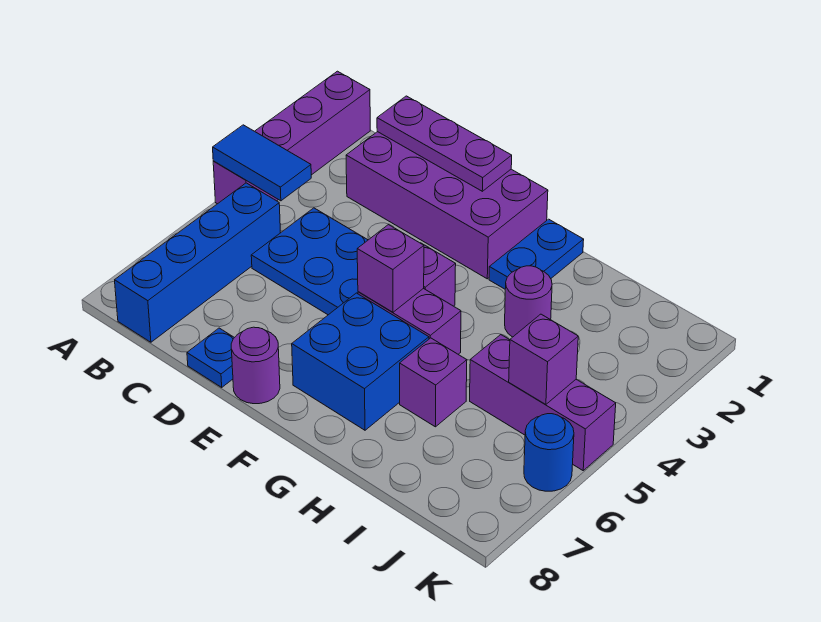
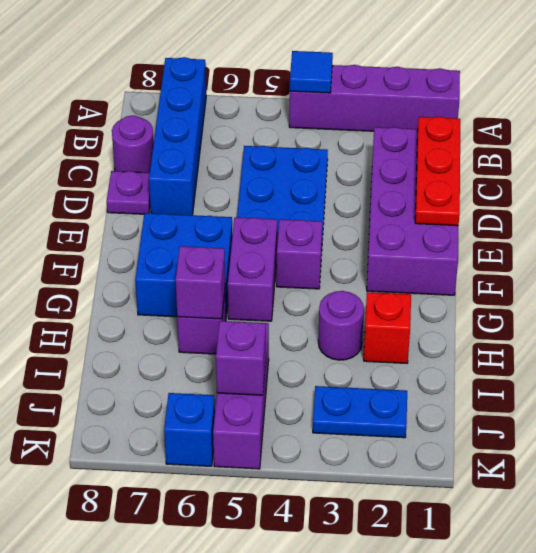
blue 1x2 tile [213,125,311,201] -> blue 1x1 tile [290,51,333,93]
blue 1x4 brick [115,183,280,342] -> blue 1x4 brick turned to [149,57,206,215]
purple 1x3 plate [377,96,512,191] -> red 1x3 plate [415,117,460,226]
blue 1x1 plate [187,328,234,387] -> purple 1x1 plate [107,171,150,214]
purple 1x1 round brick [231,327,280,404] -> purple 1x1 round brick moved to [112,115,154,173]
purple 1x1 brick [357,225,424,312] -> purple 1x1 brick moved to [176,246,225,319]
blue 1x2 plate [489,219,584,289] -> blue 1x2 plate moved to [313,386,407,438]
none -> red 1x1 brick [364,292,411,363]
blue 1x1 round brick [524,414,574,491] -> blue 1x1 brick [164,393,215,466]

